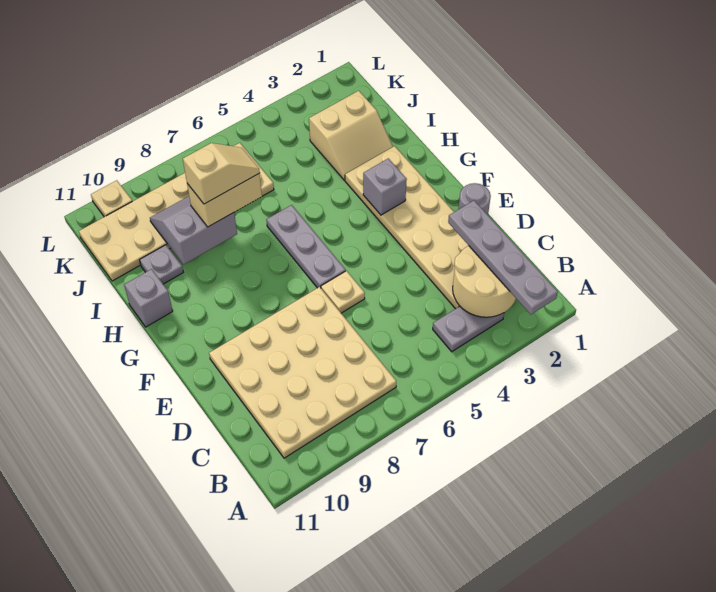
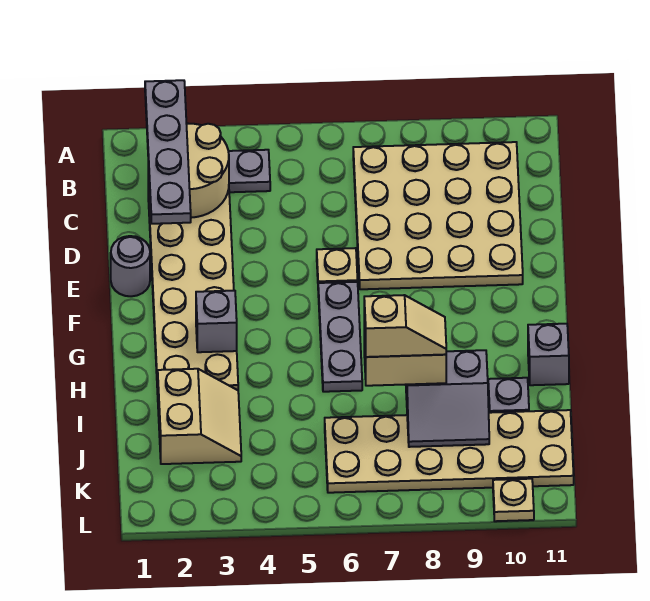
tan 2x2 slope [309,91,393,180] -> tan 2x2 slope turned to [158,369,241,464]
tan 1x2 slope [183,143,260,204] -> tan 1x2 slope turned to [364,295,446,357]

